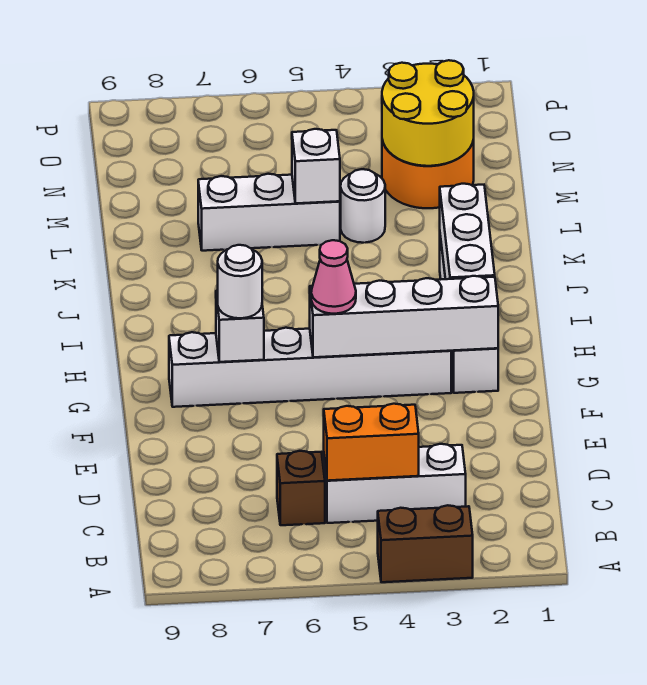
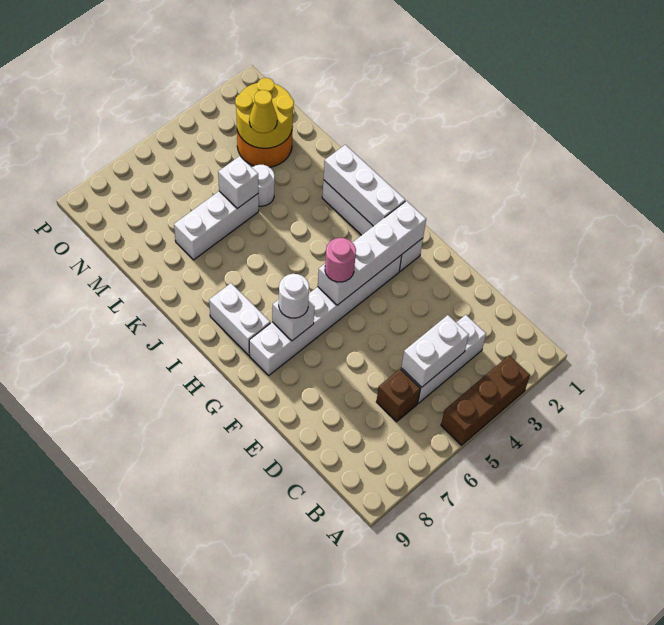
brown 1x2 brick [378,505,473,582] -> brown 1x3 brick [441,355,530,445]
orange 1x2 brick [324,404,419,481] -> white 1x2 brick [401,315,469,387]
pink 1x1 cone [311,240,356,314] -> pink 1x1 round brick [325,238,356,282]
none -> white 1x2 brick [209,283,270,355]
none -> yellow 1x1 cone [249,90,277,133]

